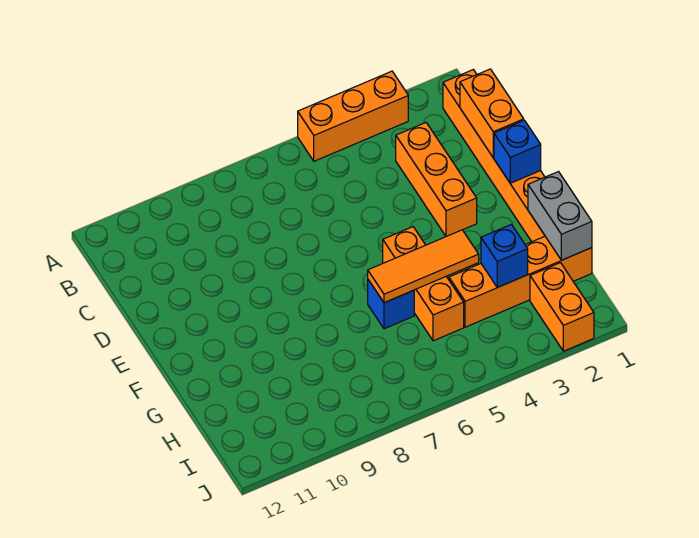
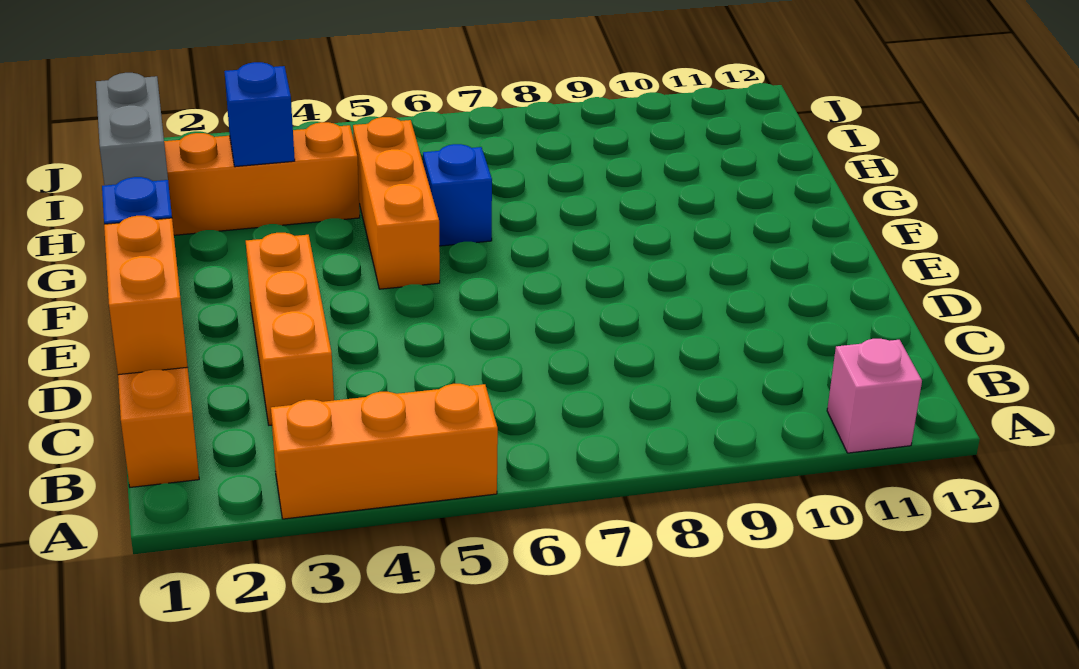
none -> pink 1x1 brick [827,339,922,453]
orange 1x3 tile [368,230,479,303] -> none
orange 1x2 brick [530,263,594,351] -> none

